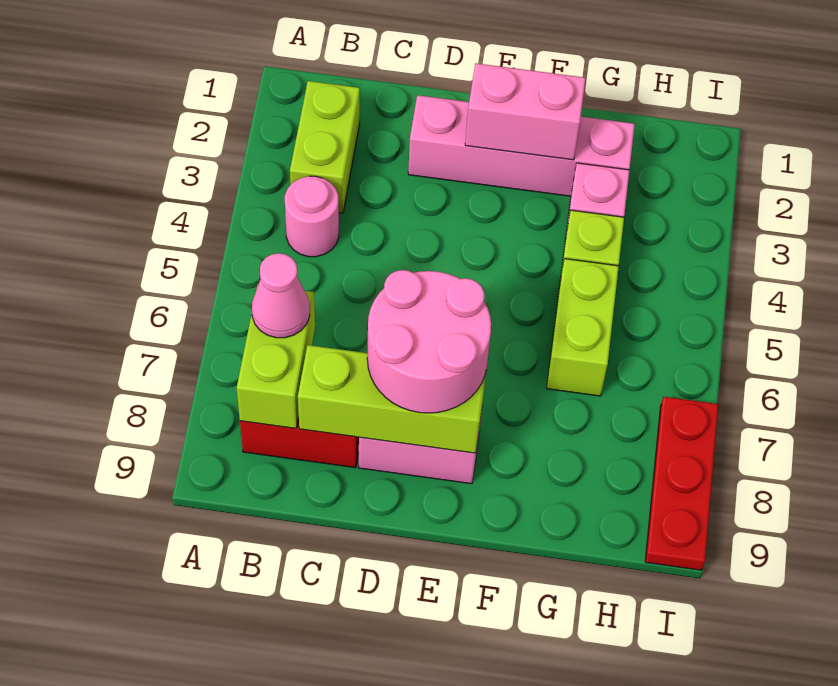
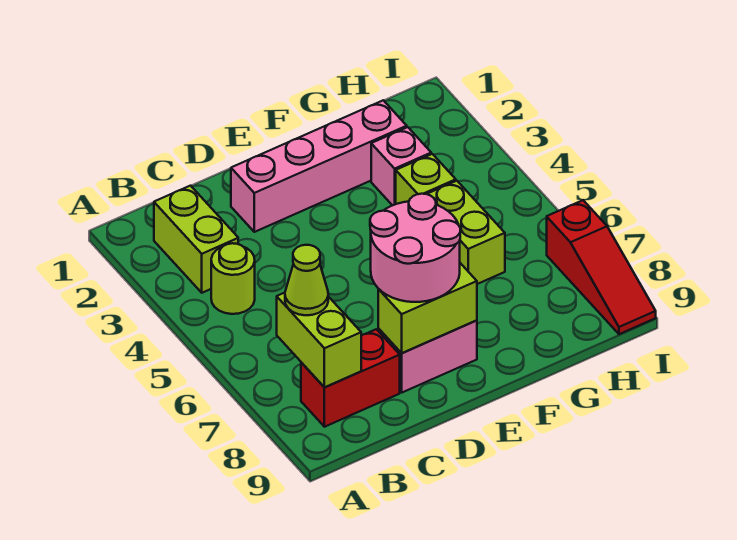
pink 1x1 round brick [285,176,339,257] -> lime 1x1 round brick [211,243,255,314]
pink 1x1 cone [252,253,310,338] -> lime 1x1 cone [285,245,328,315]
lime 1x3 brick [298,345,486,453] -> lime 1x2 brick [378,263,477,353]
pink 1x2 brick [465,63,586,160] -> none
red 1x3 plate [645,397,718,570] -> red 1x3 slope [547,200,656,334]

